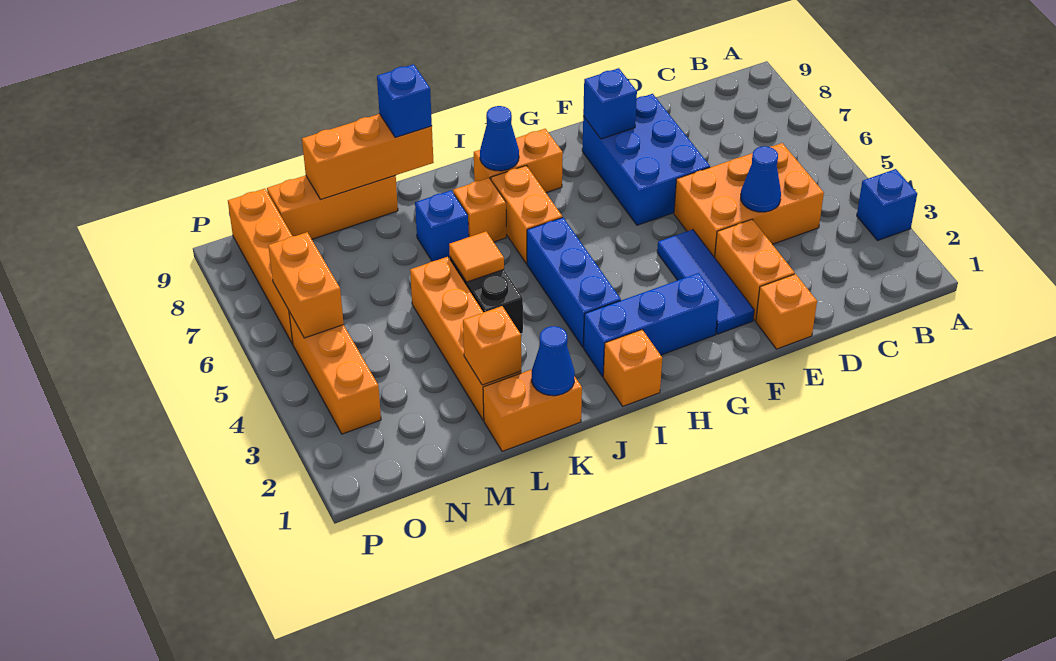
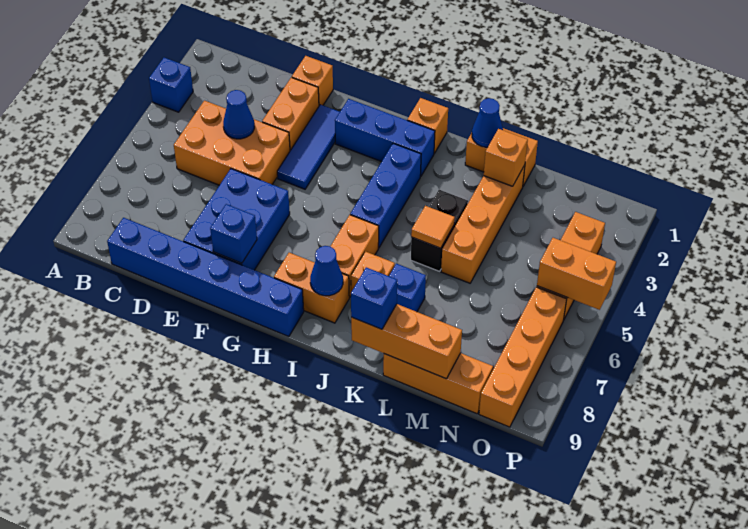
none -> blue 1x6 brick [107,218,304,337]
orange 1x2 brick [268,232,344,338] -> orange 1x2 brick turned to [537,238,616,310]

